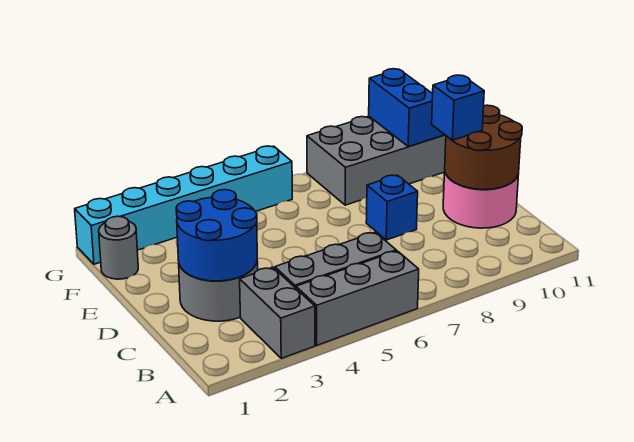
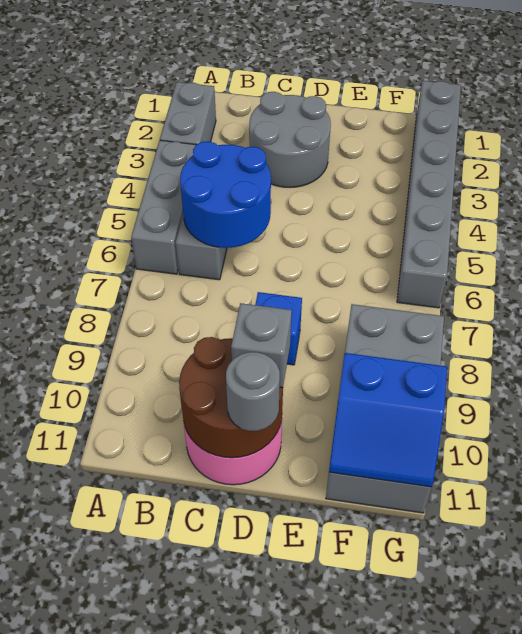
grey 1x2 brick [240,267,315,358] -> grey 1x2 brick turned to [160,82,216,145]
blue 2x2 round brick [176,190,257,281] -> blue 2x2 round brick moved to [180,141,271,248]
blue 1x1 brick [432,75,484,140] -> grey 1x1 brick [231,303,292,388]
grey 1x1 round brick [99,216,138,279] -> grey 1x1 round brick moved to [226,352,280,431]
cyan 1x6 brick [75,146,292,264] -> grey 1x6 brick [397,81,461,308]

